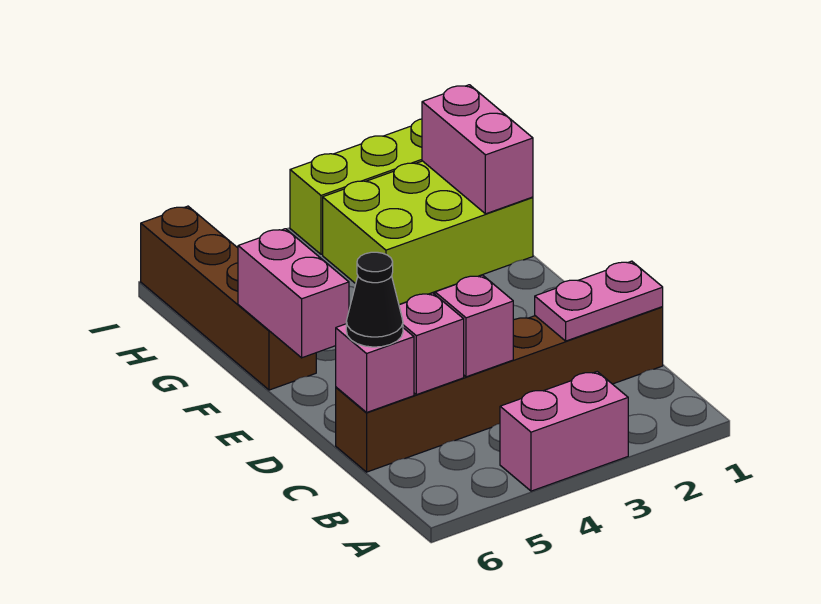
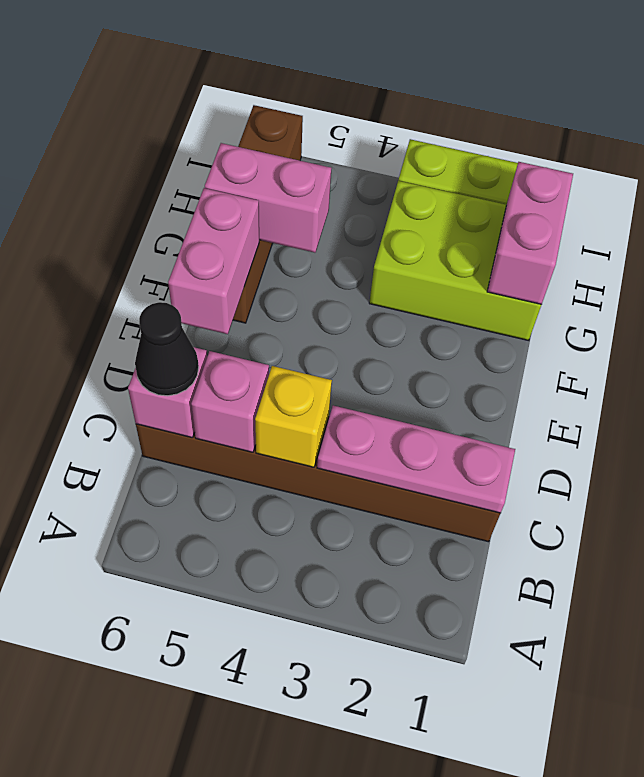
pink 1x2 brick [500,372,628,491] -> pink 1x2 brick moved to [205,143,331,253]
pink 1x2 plate [535,261,663,341] -> pink 1x3 plate [317,406,515,513]
pink 1x1 brick [435,275,513,377] -> yellow 1x1 brick [255,366,332,467]

